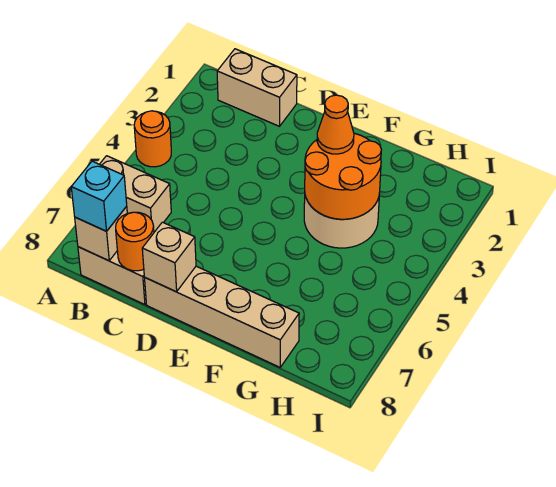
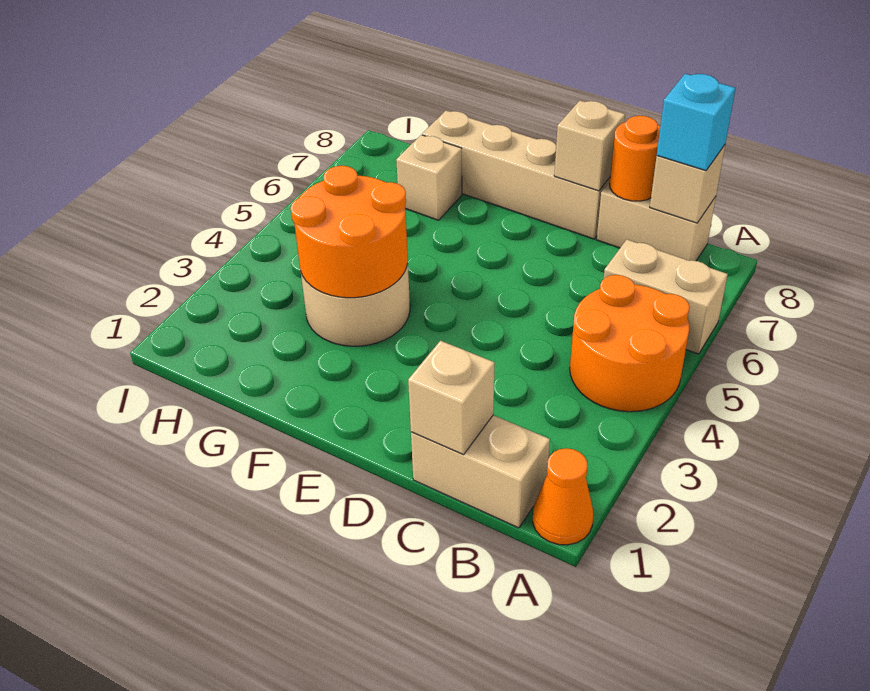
orange 1x1 round brick [134,111,171,167] -> orange 2x2 round brick [570,275,689,412]
none -> tan 1x1 brick [408,341,495,455]
orange 1x1 cone [317,95,354,154] -> orange 1x1 cone moved to [533,448,593,545]
none -> tan 1x1 brick [396,135,462,220]

